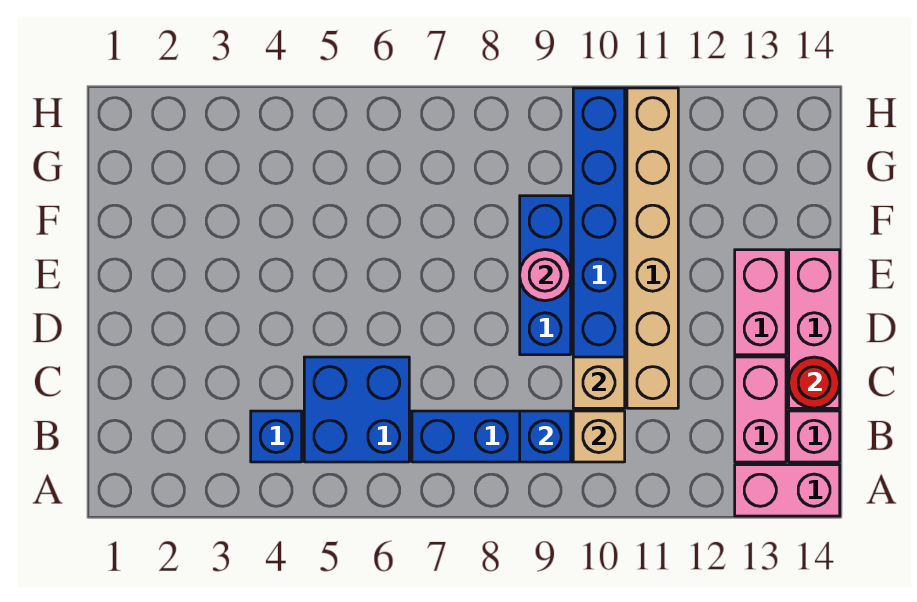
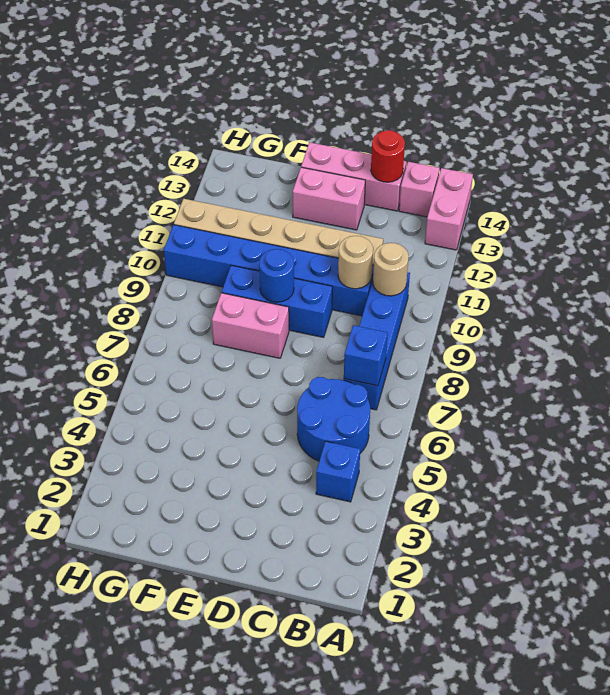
blue 2x2 brick [304,357,409,462] -> blue 2x2 round brick [297,377,370,461]
blue 1x1 brick [520,411,571,462] -> blue 1x1 brick moved to [344,325,388,386]
tan 1x1 brick [573,411,625,462] -> tan 1x1 round brick [373,243,409,296]
pink 1x2 brick [735,357,786,462] -> pink 1x2 brick moved to [212,293,289,358]
tan 1x1 brick [573,357,625,408] -> tan 1x1 round brick [338,236,373,289]
pink 1x1 round brick [520,250,571,301] -> blue 1x1 round brick [259,249,294,302]

